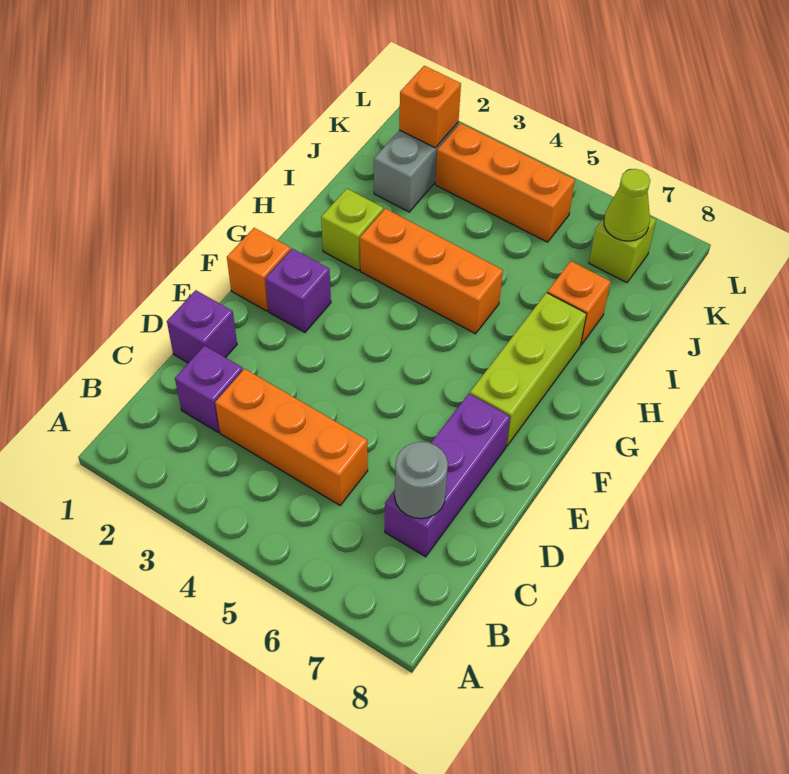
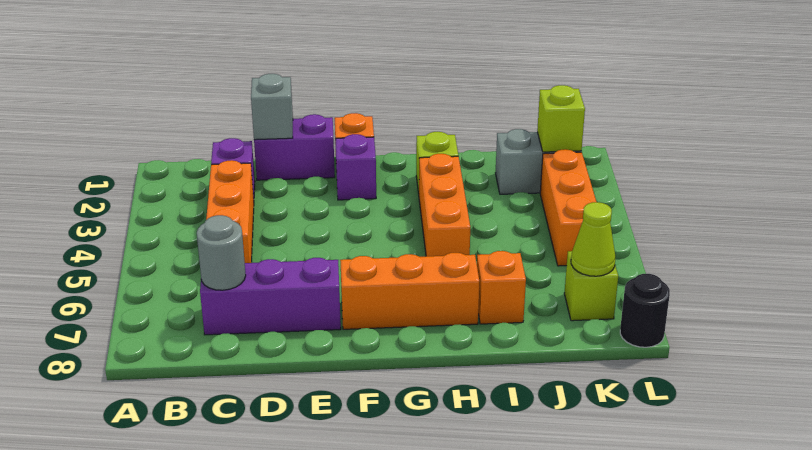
purple 1x1 brick [167,290,237,363] -> purple 1x2 brick [254,114,335,180]
none -> grey 1x1 brick [251,74,293,140]
lime 1x3 brick [470,293,586,446] -> orange 1x3 brick [340,253,480,329]
orange 1x1 brick [399,66,461,148] -> lime 1x1 brick [537,85,585,152]
none -> black 1x1 round brick [620,274,670,347]

